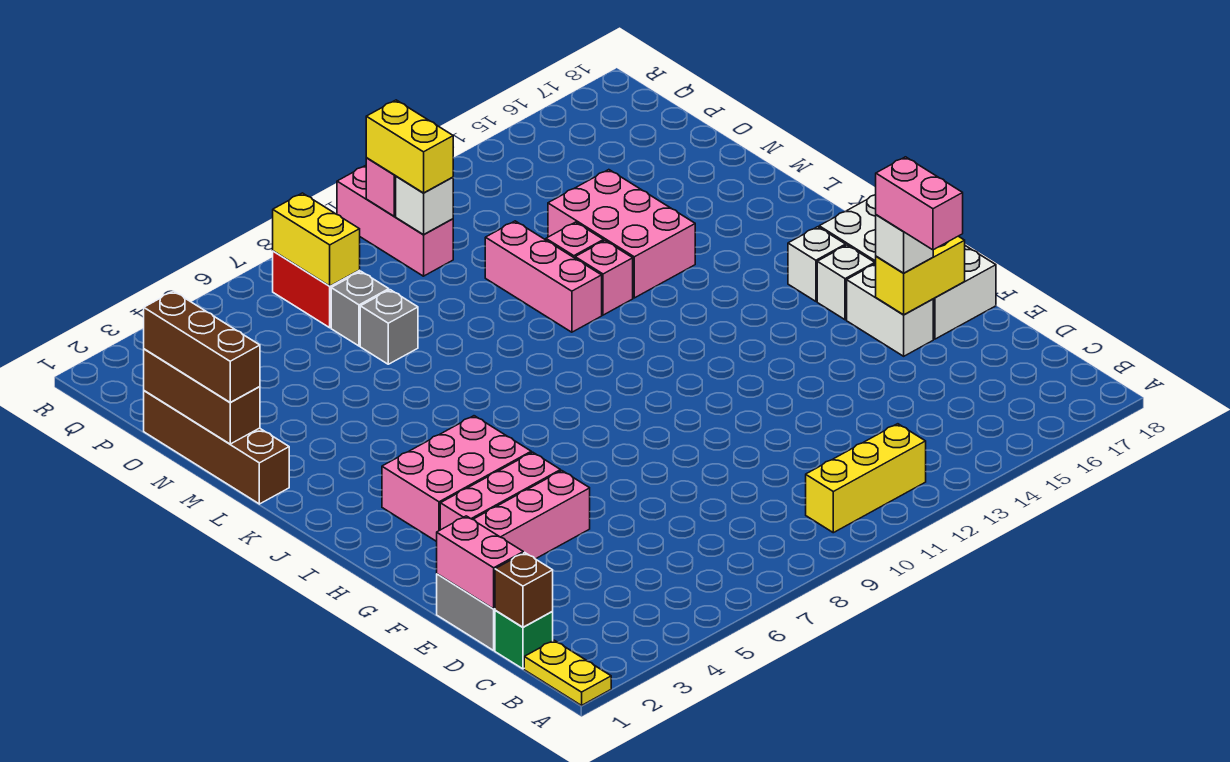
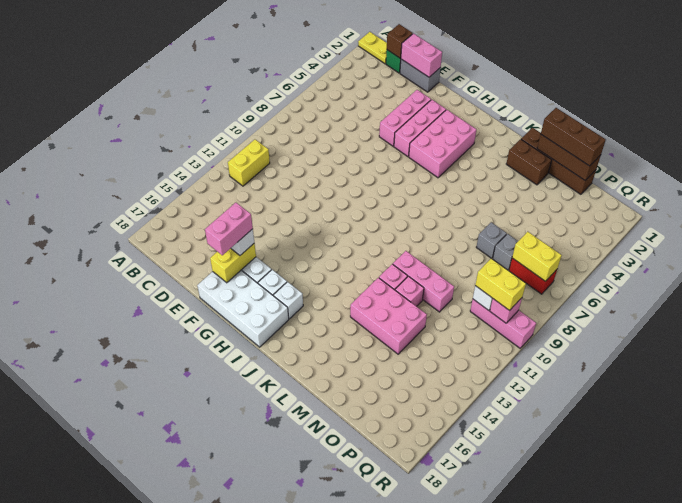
yellow 1x3 brick [806,424,926,533] -> yellow 1x2 brick [228,140,270,186]
pink 1x2 brick [876,157,963,250] -> pink 1x2 brick turned to [205,203,253,255]
none -> brown 1x2 brick [506,139,552,185]

